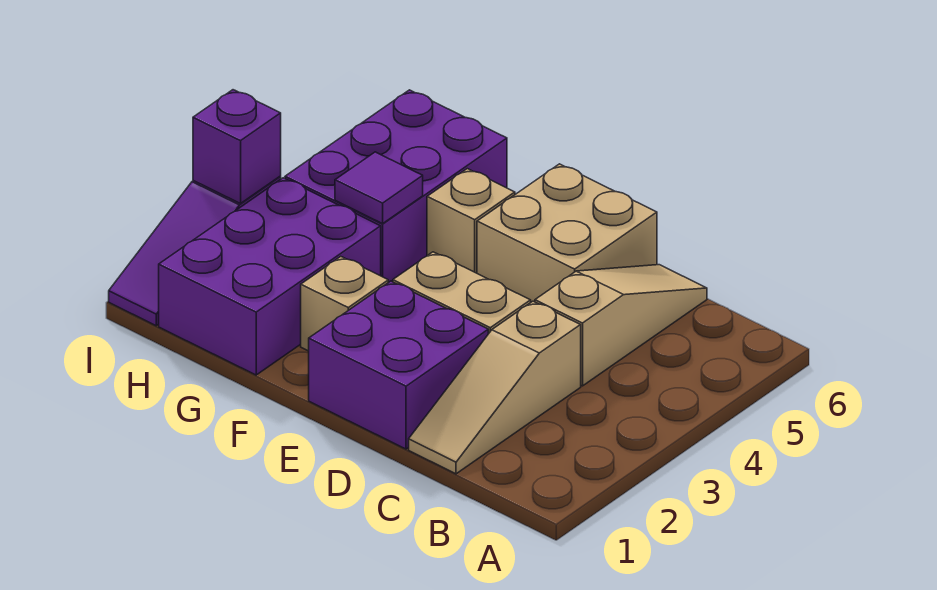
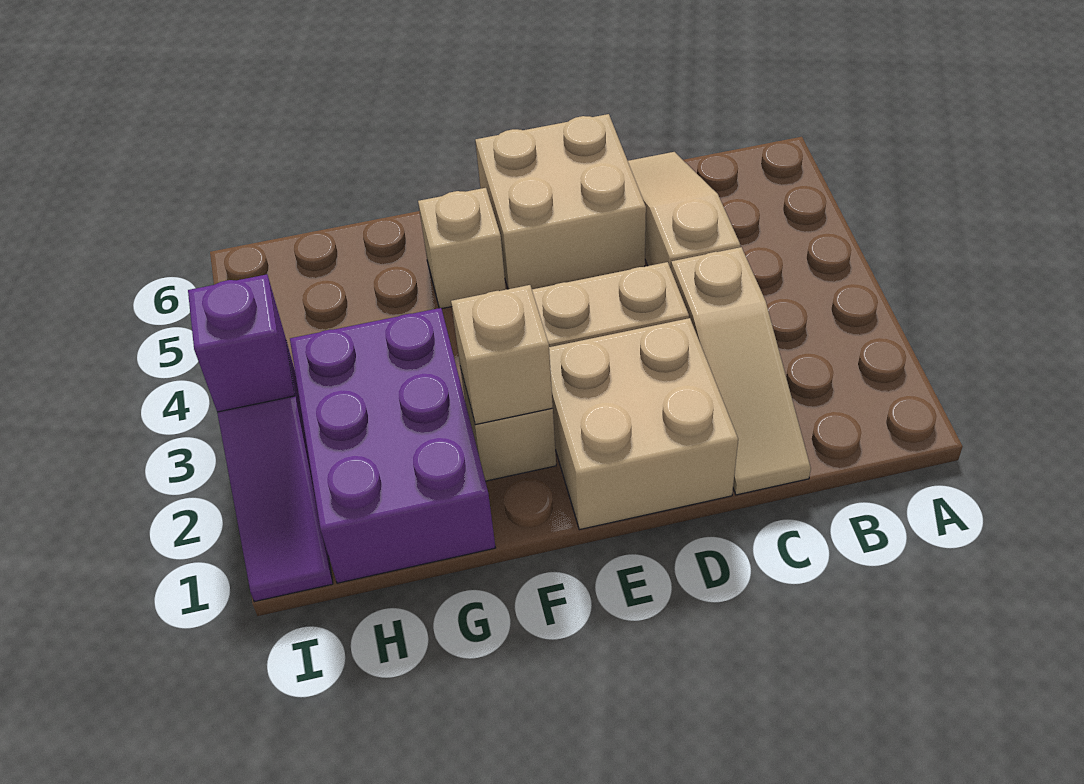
purple 2x2 brick [309,281,488,449] -> tan 2x2 brick [549,318,738,530]
none -> tan 1x1 brick [451,285,553,425]
purple 2x3 brick [285,90,507,283] -> none
purple 1x1 tile [335,152,423,224] -> none

